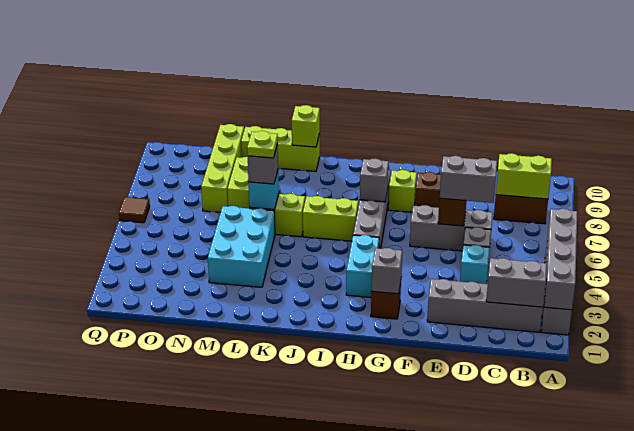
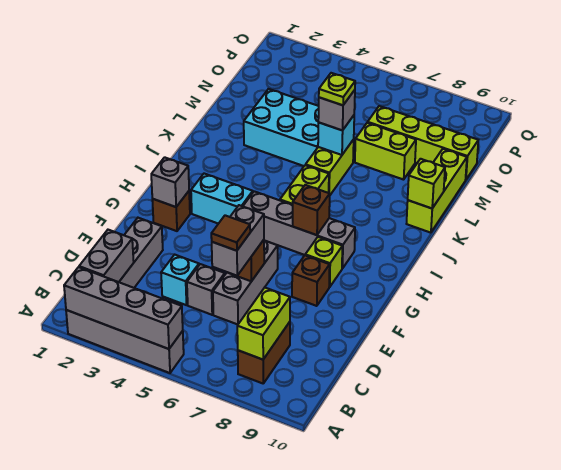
grey 1x1 brick [360,158,389,202] -> brown 1x1 brick [293,185,330,235]
brown 1x1 tile [119,197,150,223] -> brown 1x1 tile moved to [211,215,250,251]

